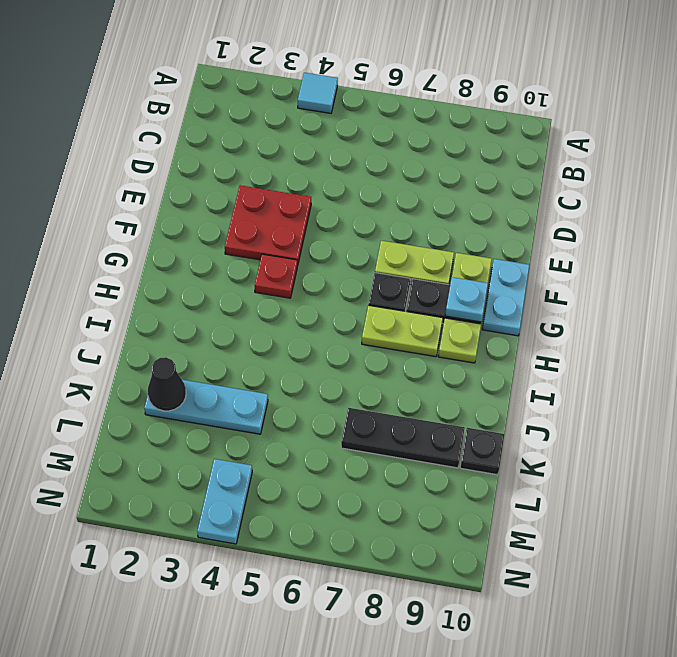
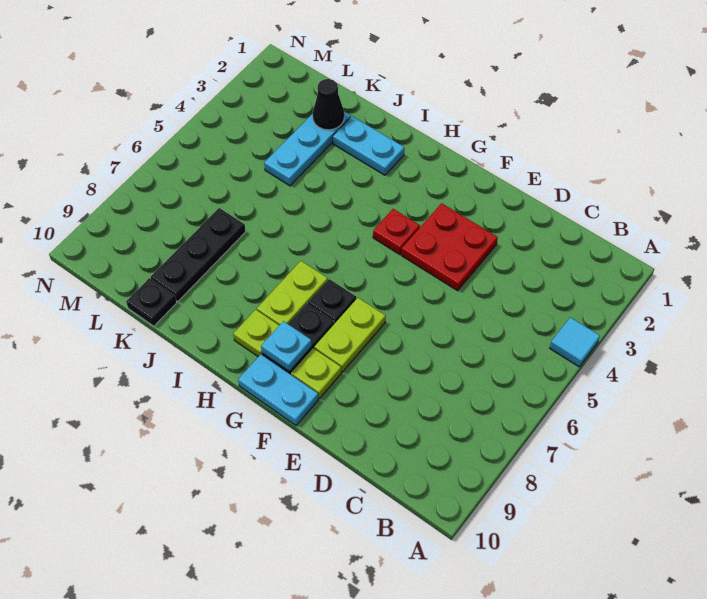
cyan 1x2 plate [197,459,252,544] -> cyan 1x2 plate moved to [333,116,404,175]

